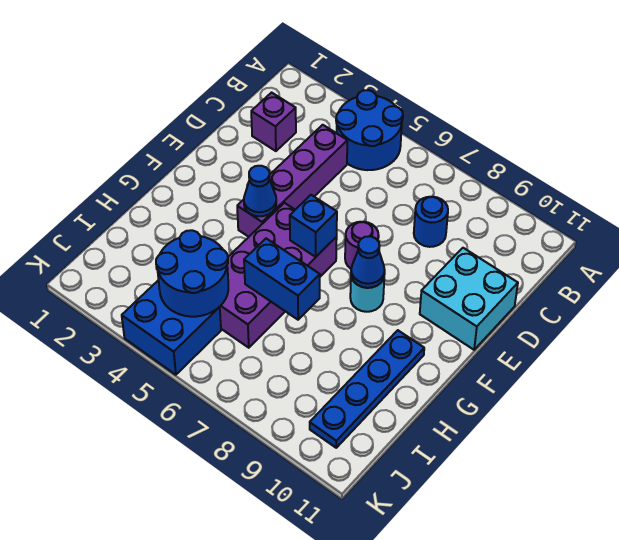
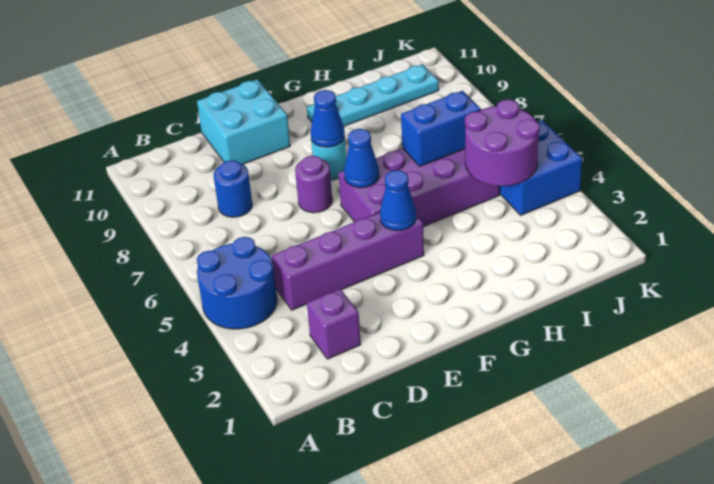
blue 1x1 brick [290,195,337,257] -> blue 1x1 cone [344,129,379,188]
blue 1x4 plate [310,330,424,448] -> cyan 1x4 plate [307,64,439,126]
blue 1x2 brick [244,239,320,320] -> blue 1x2 brick turned to [401,91,481,167]
blue 2x2 round brick [156,230,228,317] -> purple 2x2 round brick [465,99,540,186]

